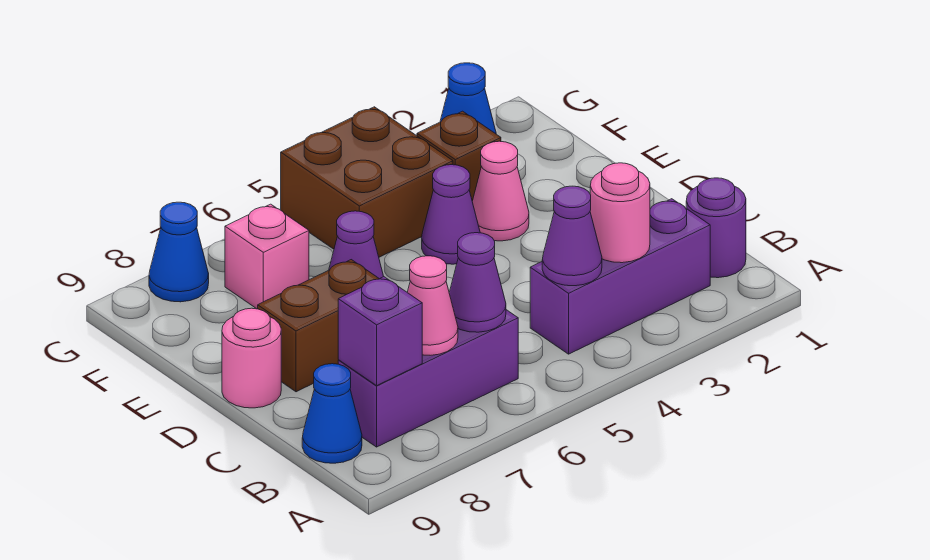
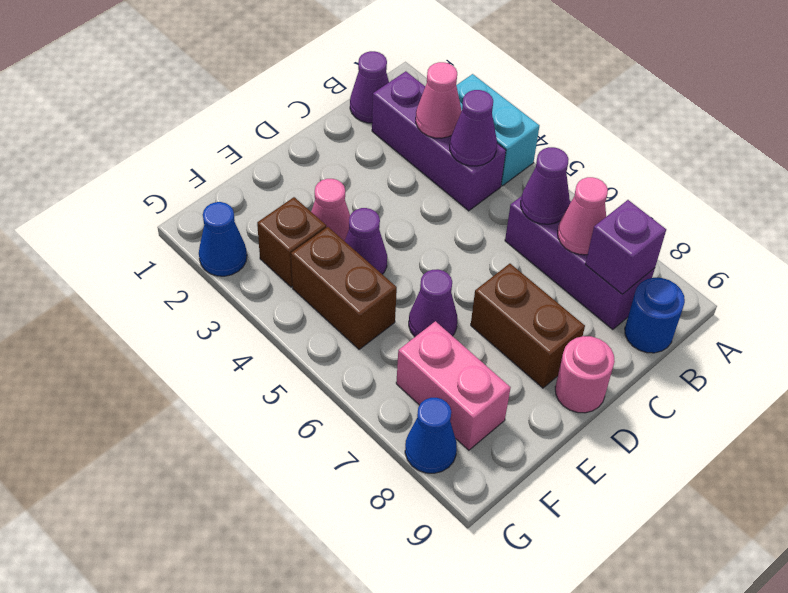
none -> cyan 1x2 brick [456,74,539,186]
purple 1x1 round brick [686,178,746,278] -> purple 1x1 cone [350,51,389,123]
pink 1x1 round brick [590,163,650,263] -> pink 1x1 cone [416,62,462,138]
blue 1x1 cone [302,364,362,463] -> blue 1x1 round brick [625,278,685,353]
brown 2x2 brick [281,107,453,257] -> brown 1x2 brick [291,227,397,350]
pink 1x1 brick [225,204,309,309] -> pink 1x2 brick [396,321,511,450]

